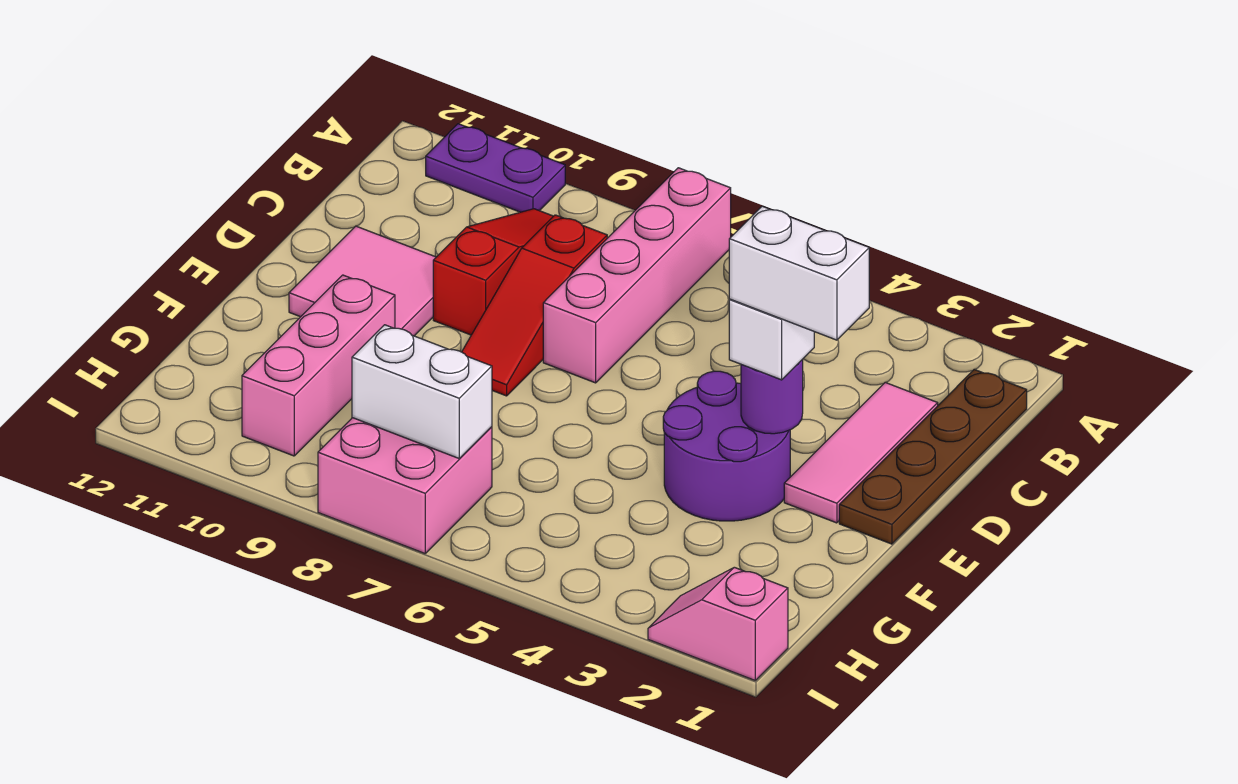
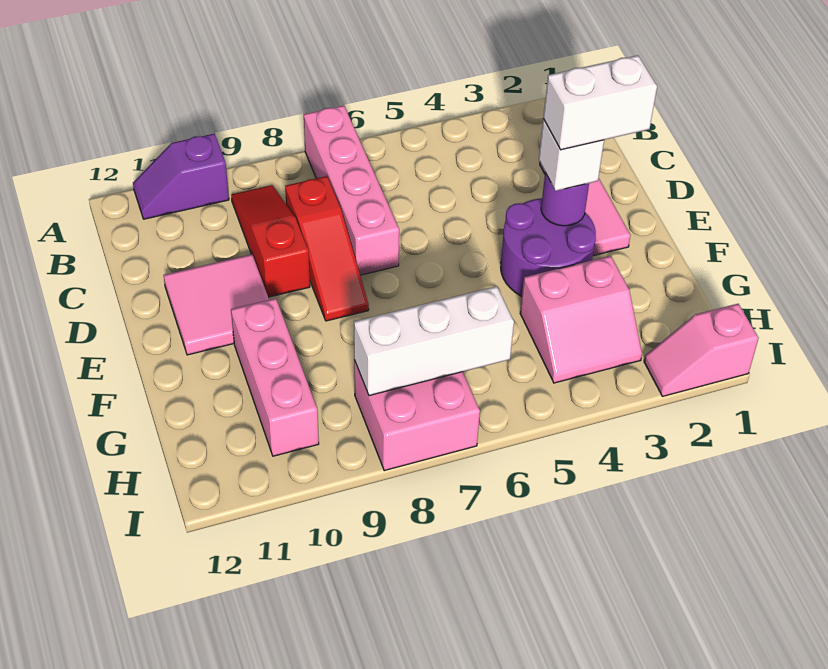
purple 1x2 plate [426,124,565,212] -> purple 1x2 slope [133,133,229,219]
brown 1x4 plate [839,369,1027,544] -> none
none -> pink 2x2 slope [520,256,642,383]
white 1x2 brick [352,325,492,458] -> white 1x3 brick [354,286,514,396]

